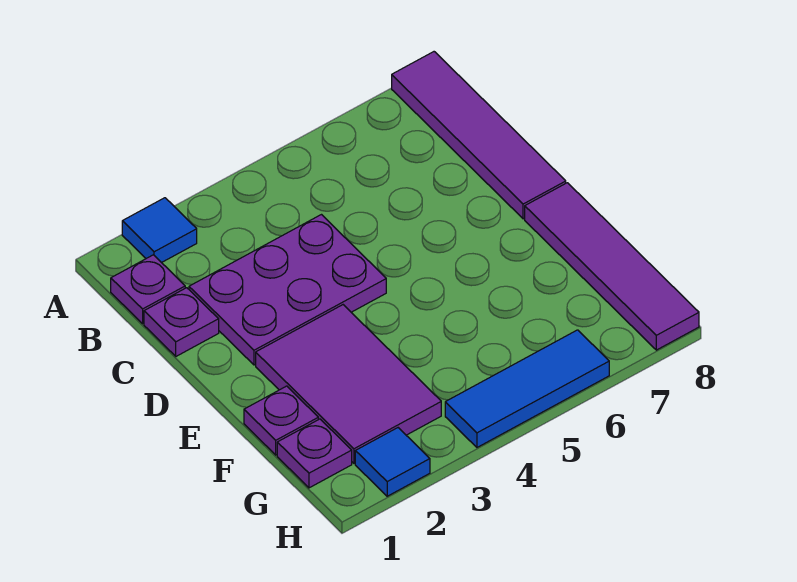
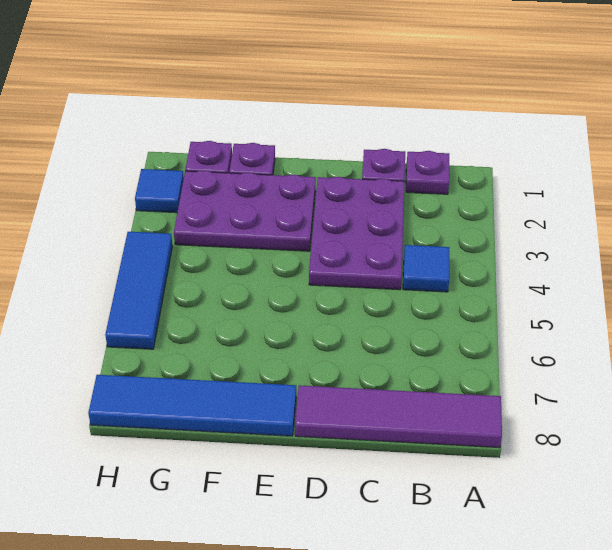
blue 1x1 tile [122,198,197,263] -> blue 1x1 tile moved to [403,245,449,292]
purple 2x3 tile [256,305,441,463] -> purple 2x3 plate [174,170,316,251]
purple 1x4 tile [525,183,699,350] -> blue 1x4 tile [88,375,296,436]

